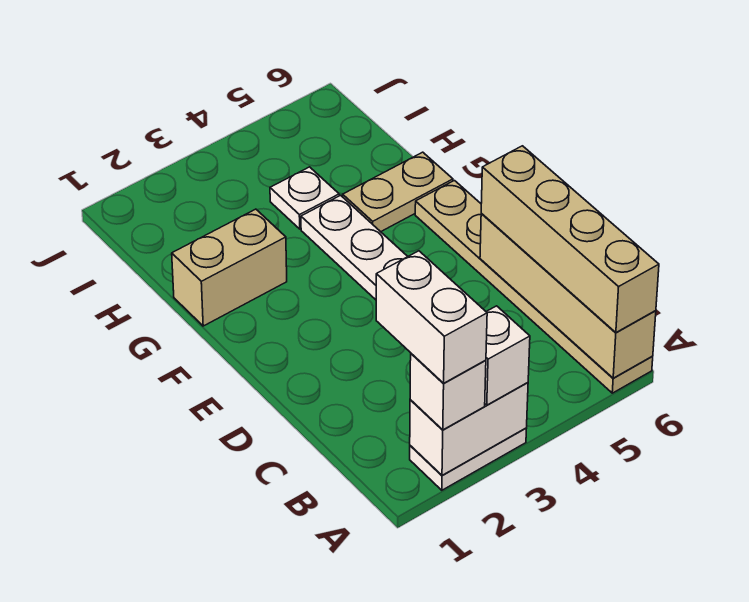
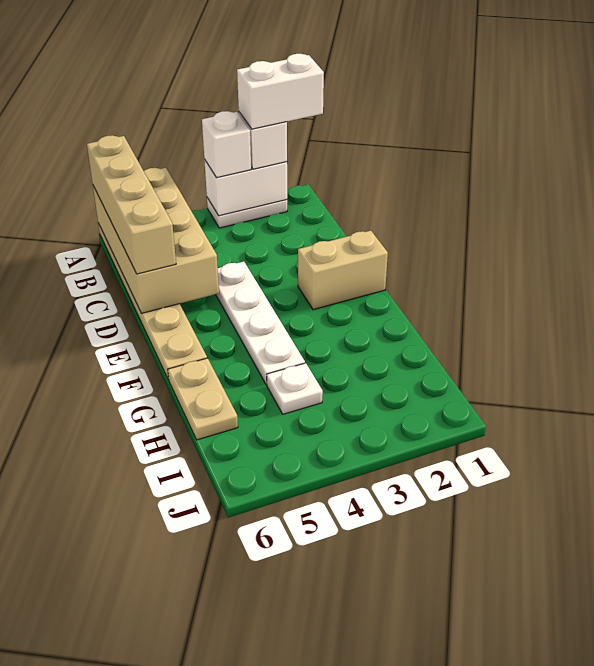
white 1x2 brick [376,251,487,383] -> white 1x2 brick turned to [237,54,324,129]
tan 1x4 brick [480,214,656,378] -> tan 2x4 brick [93,168,219,313]
tan 1x2 brick [172,209,287,326] -> tan 1x2 brick moved to [298,231,388,310]
tan 1x2 plate [343,152,453,232] -> tan 1x2 plate turned to [168,358,238,440]

